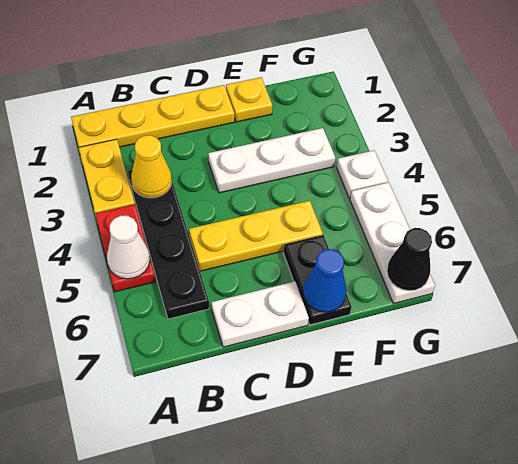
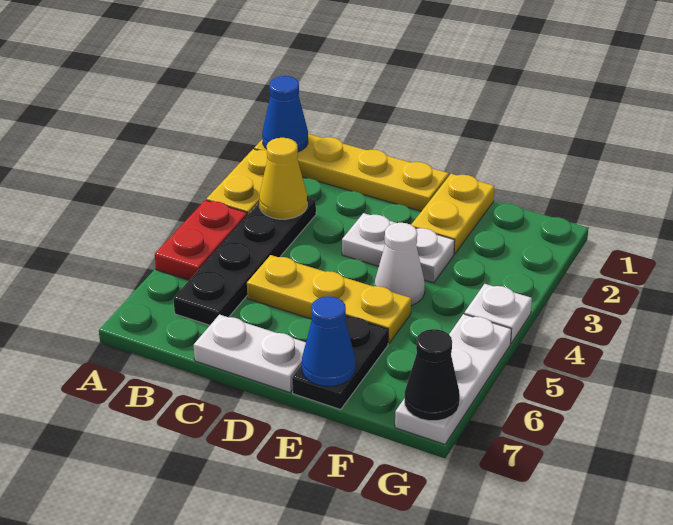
none -> blue 1x1 cone [262,76,308,152]
white 1x1 cone [107,216,150,279] -> white 1x1 cone moved to [375,223,425,306]
white 1x3 plate [208,128,335,193] -> white 1x2 plate [342,213,455,283]
yellow 1x1 plate [226,77,272,122] -> yellow 1x2 plate [411,174,495,254]

